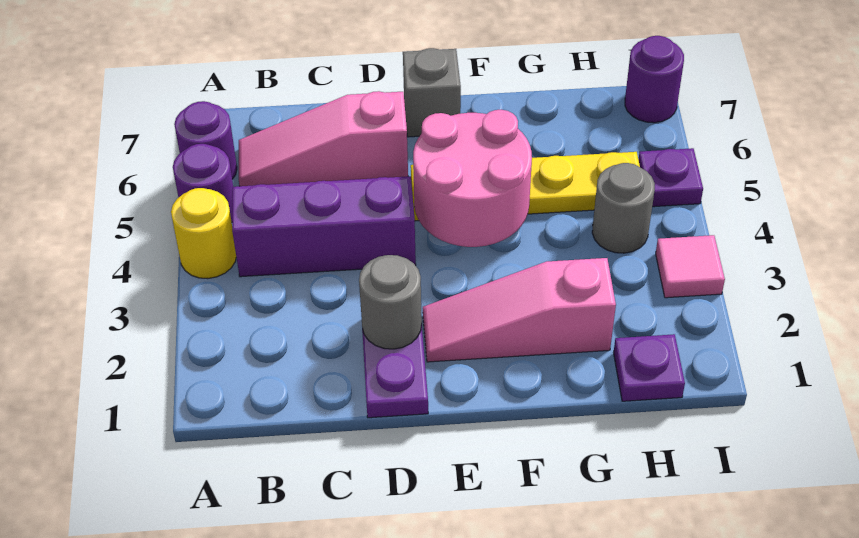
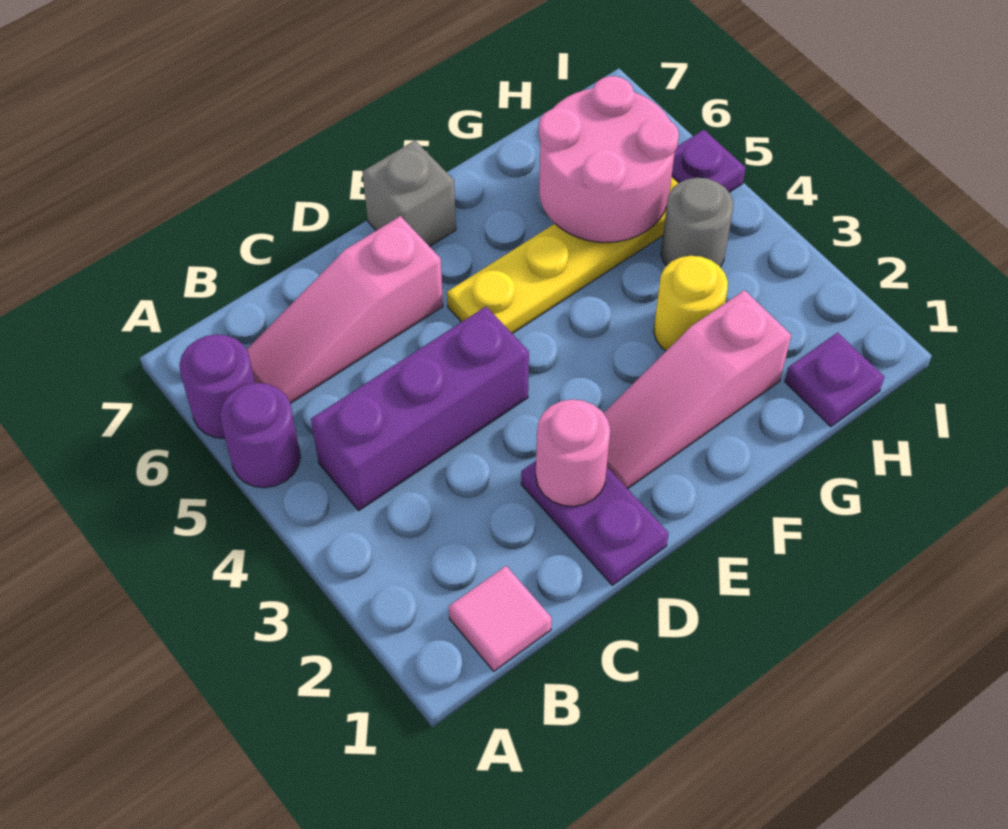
yellow 1x1 round brick [171,188,236,279] -> yellow 1x1 round brick moved to [654,256,728,351]
grey 1x1 round brick [359,255,422,349] -> pink 1x1 round brick [536,399,610,506]
pink 2x2 round brick [413,110,532,247] -> pink 2x2 round brick moved to [539,76,679,242]
pink 1x1 tile [656,235,725,298] -> pink 1x1 tile moved to [449,566,552,671]
purple 1x1 round brick [625,36,684,123] -> none

